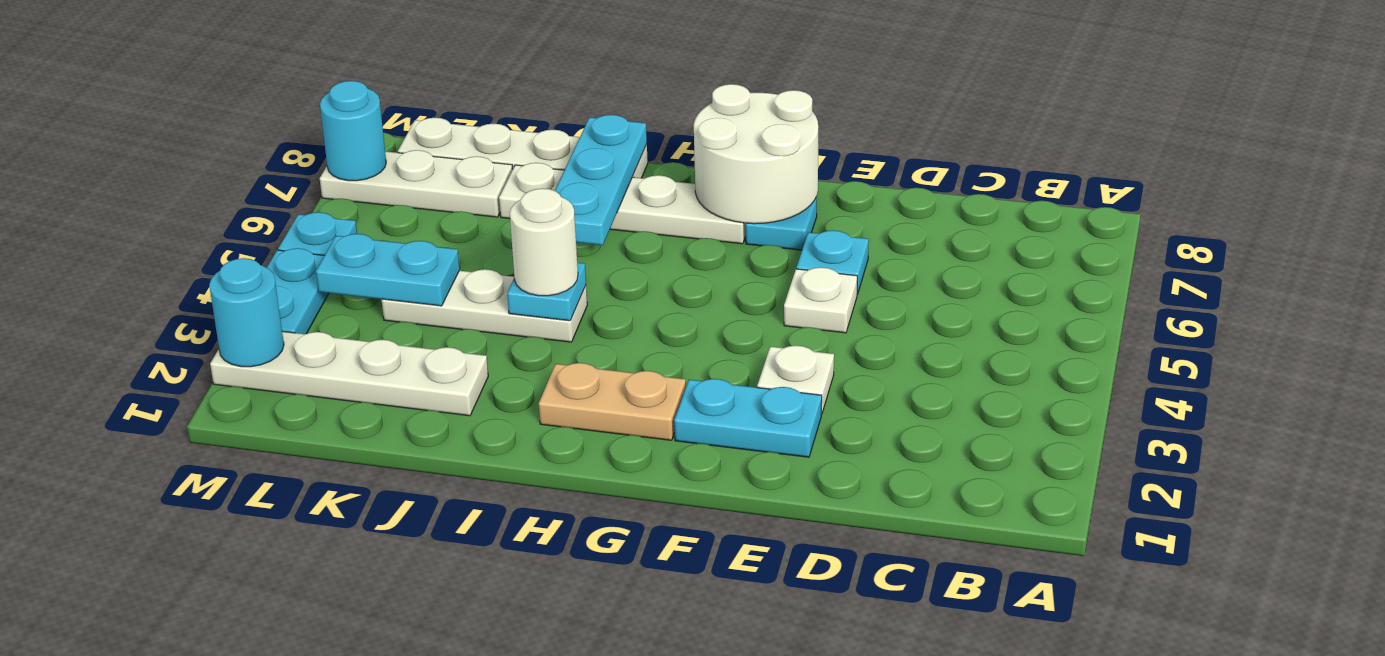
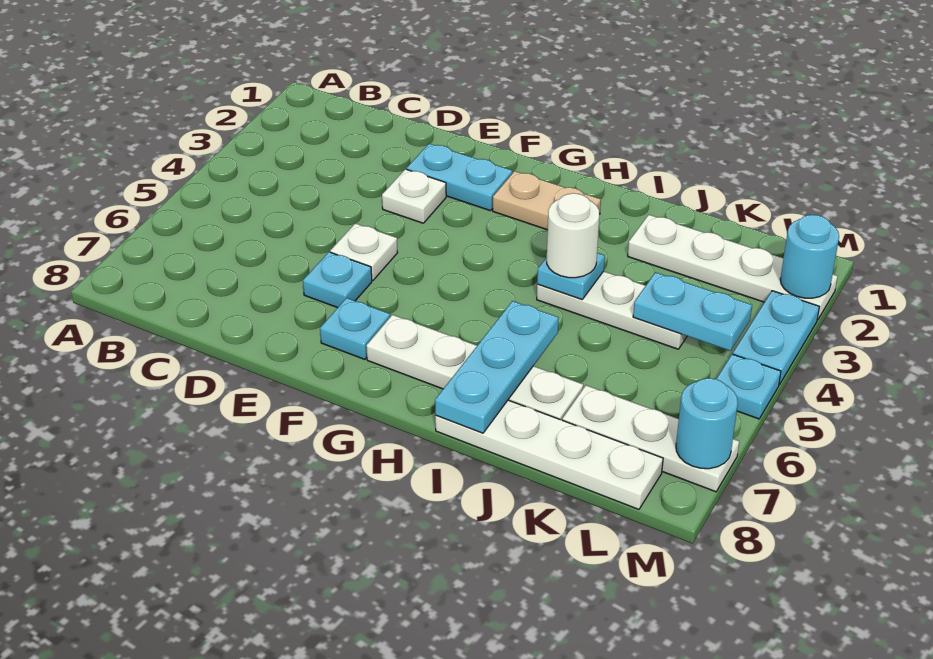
white 2x2 round brick [694,84,818,224] -> none

